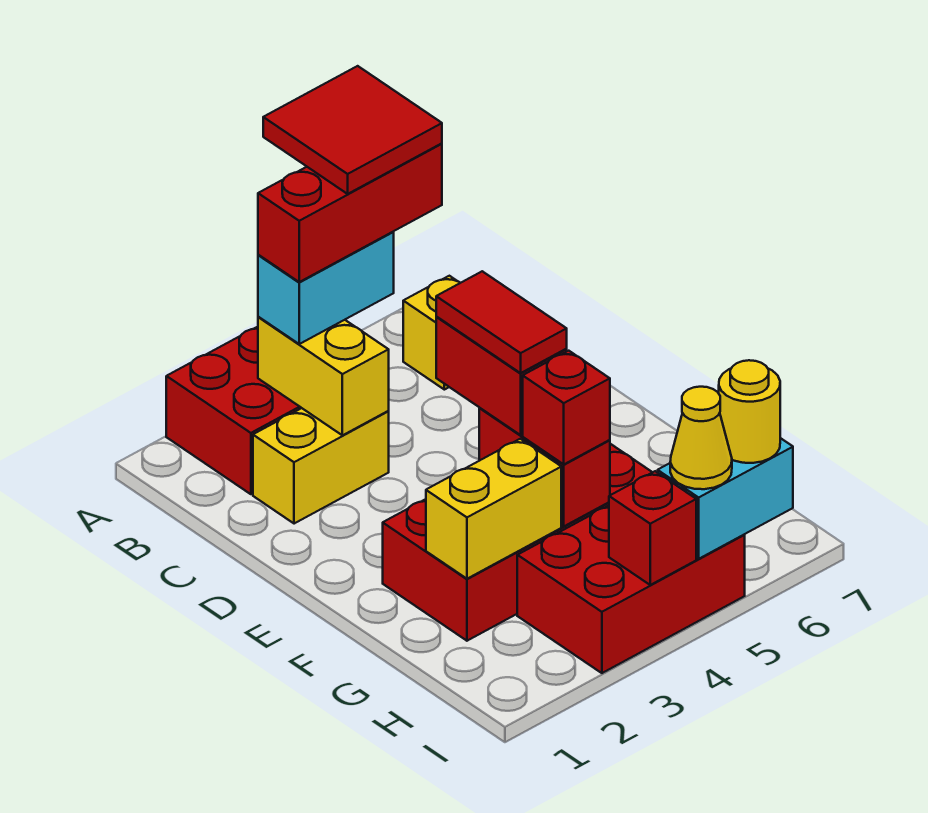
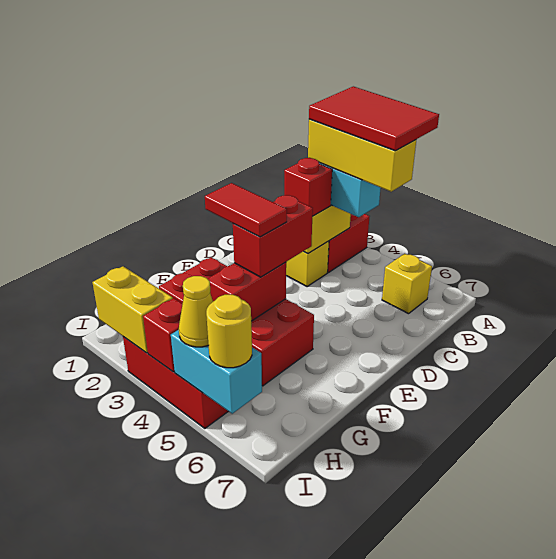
red 2x2 tile [263,66,442,194] -> red 2x3 tile [309,86,439,151]
red 1x3 brick [258,143,442,282] -> yellow 1x3 brick [308,119,416,192]
red 1x2 tile [436,271,567,373] -> red 1x2 tile turned to [205,183,287,237]
yellow 1x2 brick [426,439,561,579] -> yellow 1x2 brick moved to [92,266,173,353]
red 1x1 brick [523,351,610,464] -> red 1x1 brick moved to [284,158,332,216]

